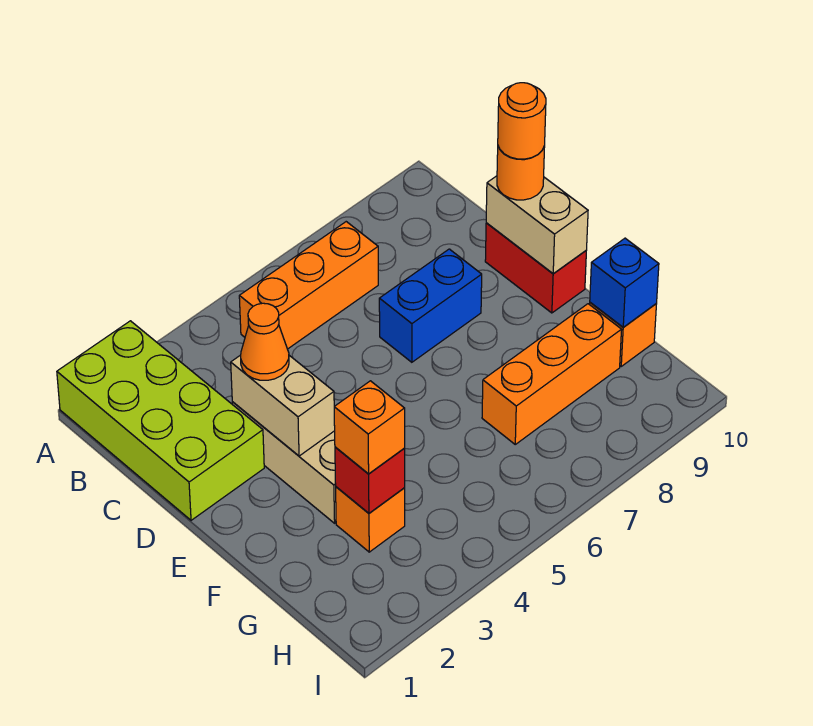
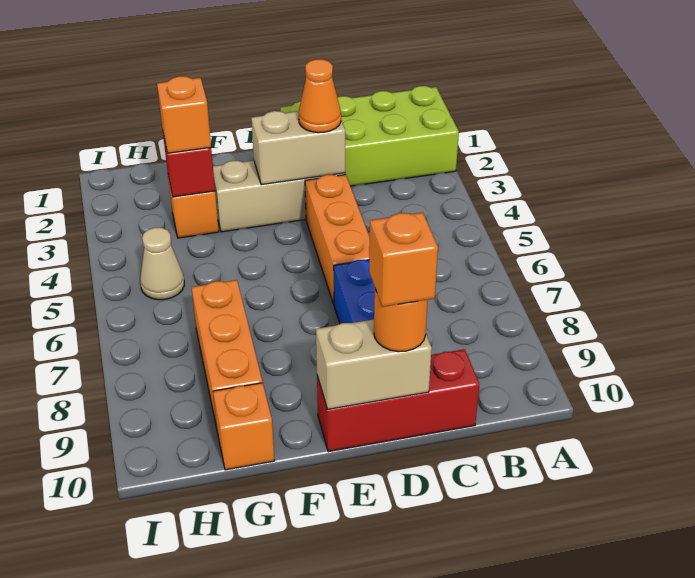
orange 1x3 brick [239,222,378,349] -> orange 1x3 brick moved to [305,174,370,304]
red 1x2 brick [485,223,586,313] -> red 1x3 brick [317,349,480,452]
orange 1x1 round brick [498,83,546,159] -> orange 1x1 brick [369,213,438,307]
blue 1x1 brick [590,238,659,327] -> none
none -> tan 1x1 cone [140,228,184,300]

